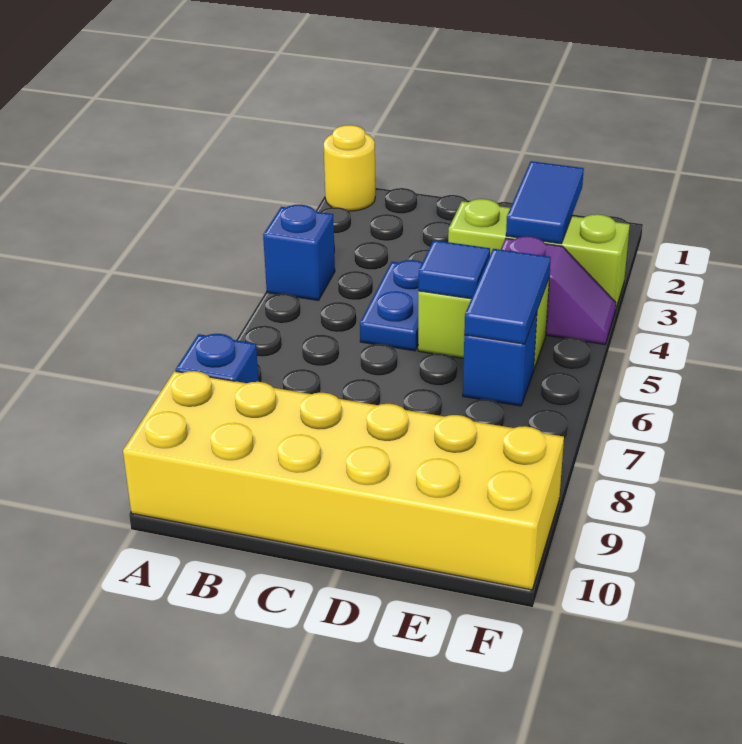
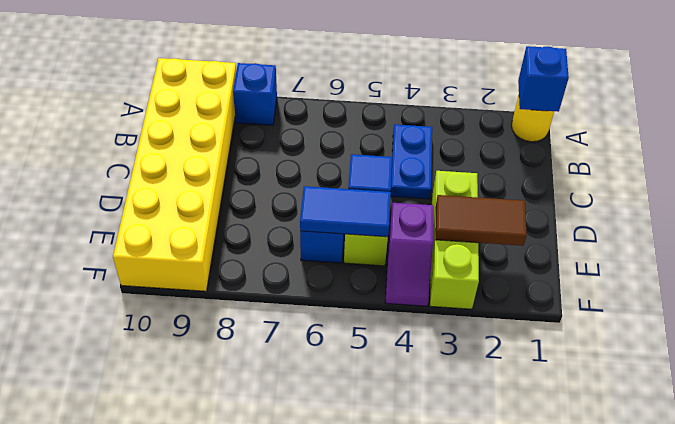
blue 1x1 brick [263,205,335,300] -> blue 1x1 brick moved to [518,46,569,112]
blue 1x2 plate [360,260,422,351] -> blue 1x2 plate turned to [391,124,432,199]
blue 1x2 tile [506,161,584,244] -> brown 1x2 tile [435,195,527,246]

